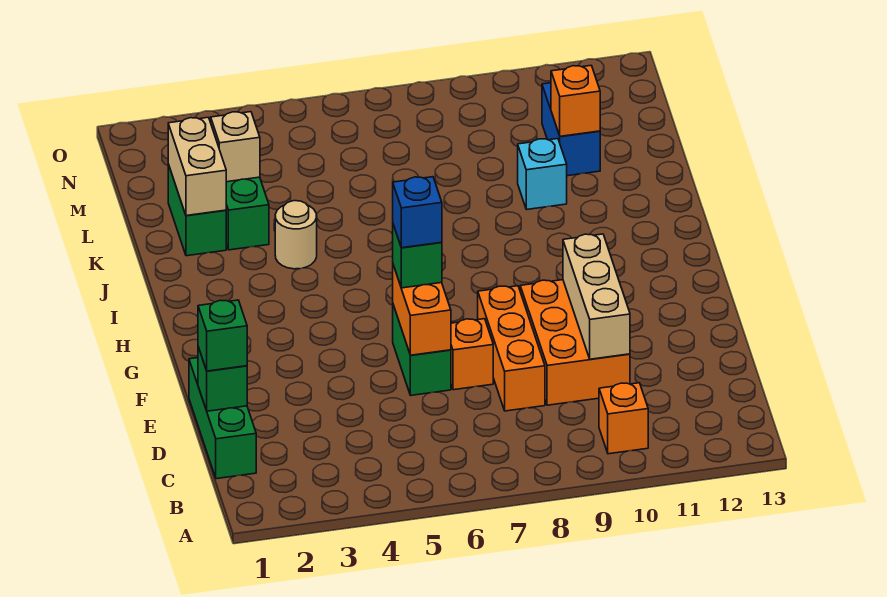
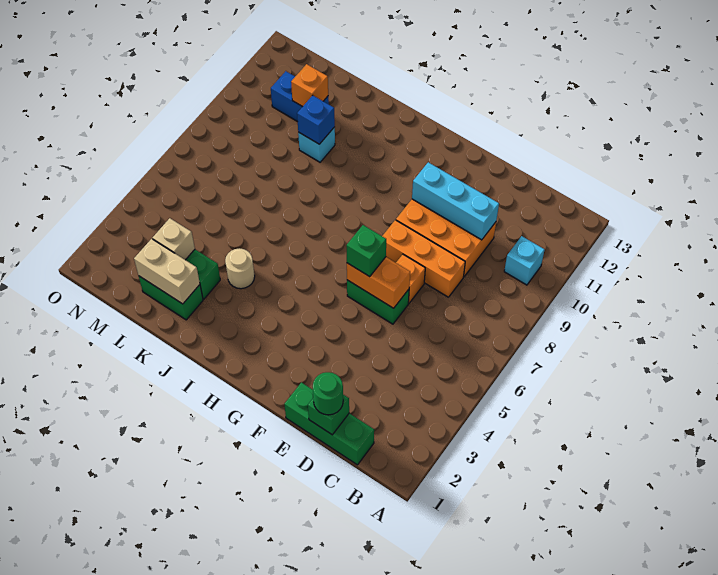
orange 1x1 brick [599,383,648,454] -> cyan 1x1 brick [504,236,545,285]
green 1x1 brick [198,300,247,371] -> green 1x1 round brick [313,372,343,415]
tan 1x3 brick [563,234,630,359] -> cyan 1x3 brick [412,162,499,240]
blue 1x1 brick [393,177,442,248] -> blue 1x1 brick moved to [297,95,335,144]

